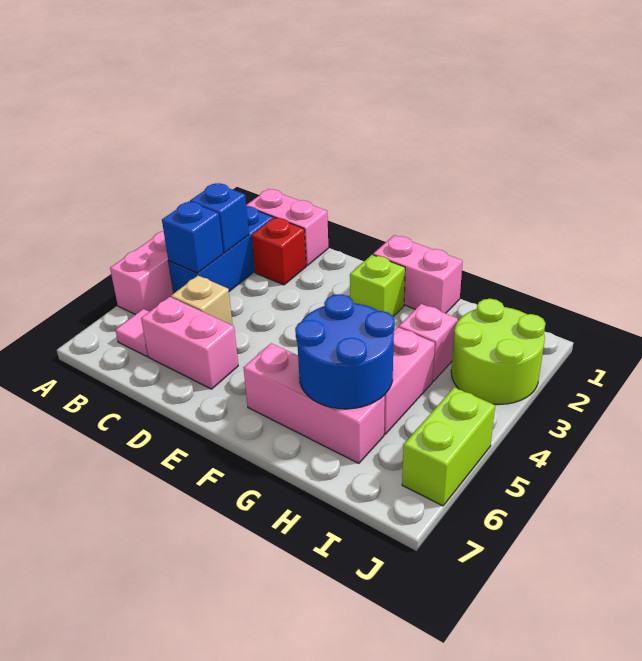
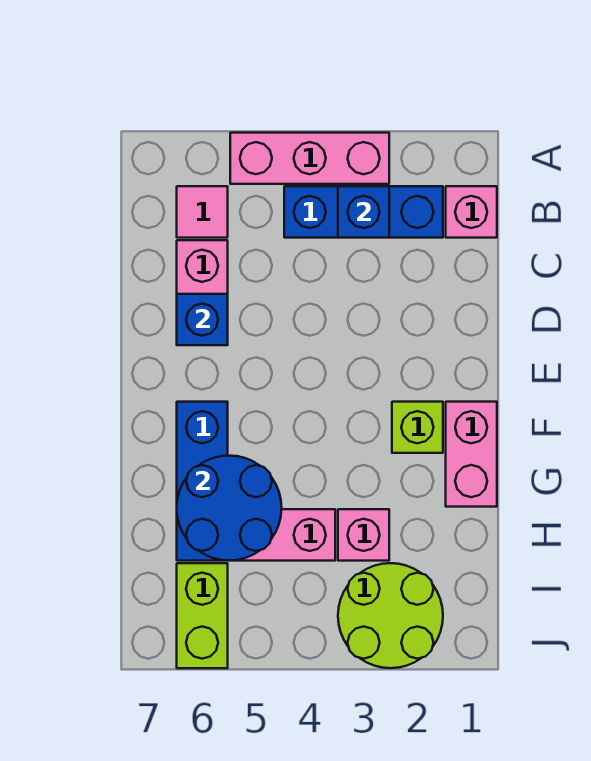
pink 1x2 brick [246,189,328,265] -> pink 1x1 brick [446,186,497,238]
blue 1x1 brick [162,201,223,273] -> blue 1x1 brick moved to [177,294,228,345]
red 1x1 brick [252,218,306,285] -> none
tan 1x1 brick [171,276,233,325] -> none
pink 1x3 brick [244,343,385,463] -> blue 1x3 brick [177,402,228,561]
lime 1x2 brick [402,387,495,506] -> lime 1x2 brick turned to [177,563,228,668]

